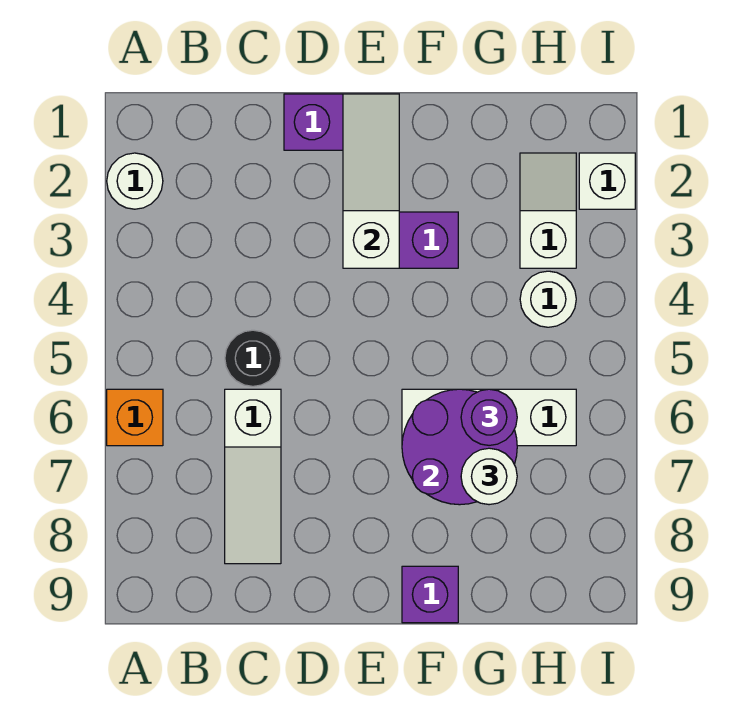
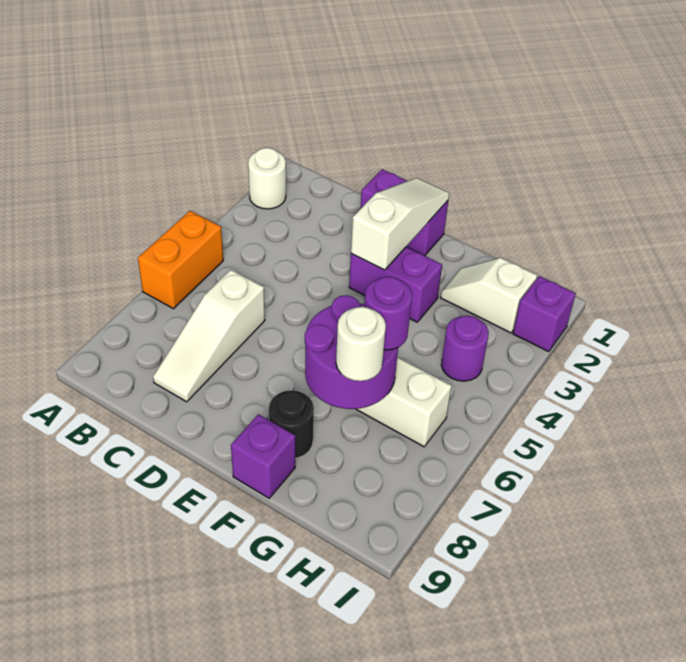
orange 1x1 brick [107,389,163,446] -> orange 1x2 brick [138,211,223,309]
black 1x1 round brick [225,330,281,386] -> black 1x1 round brick moved to [269,390,314,458]
white 1x2 slope [520,153,576,268] -> white 1x2 slope turned to [440,258,537,333]
white 1x1 round brick [520,271,576,327] -> purple 1x1 round brick [441,316,489,381]
white 1x1 brick [579,153,635,209] -> purple 1x1 brick [513,276,576,352]

